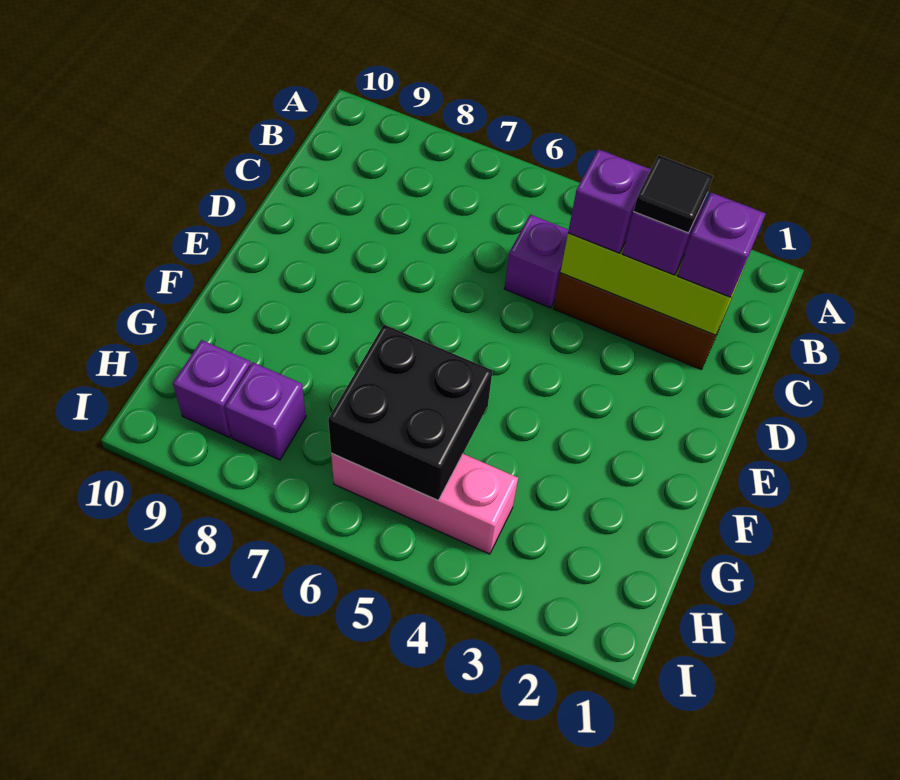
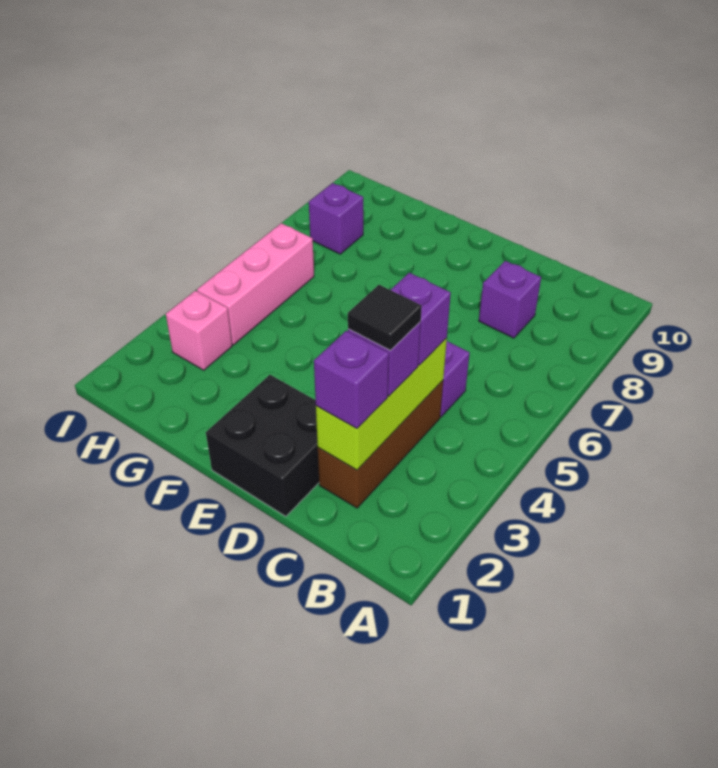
black 2x2 brick [328,325,493,500] -> black 2x2 brick moved to [206,375,319,516]
none -> pink 1x1 brick [166,290,232,370]
purple 1x1 brick [173,340,251,437] -> purple 1x1 brick moved to [479,261,541,338]

